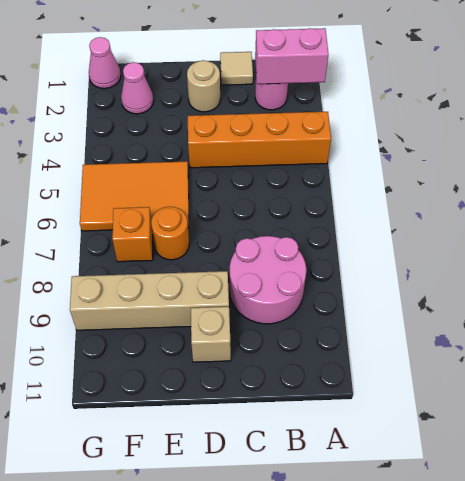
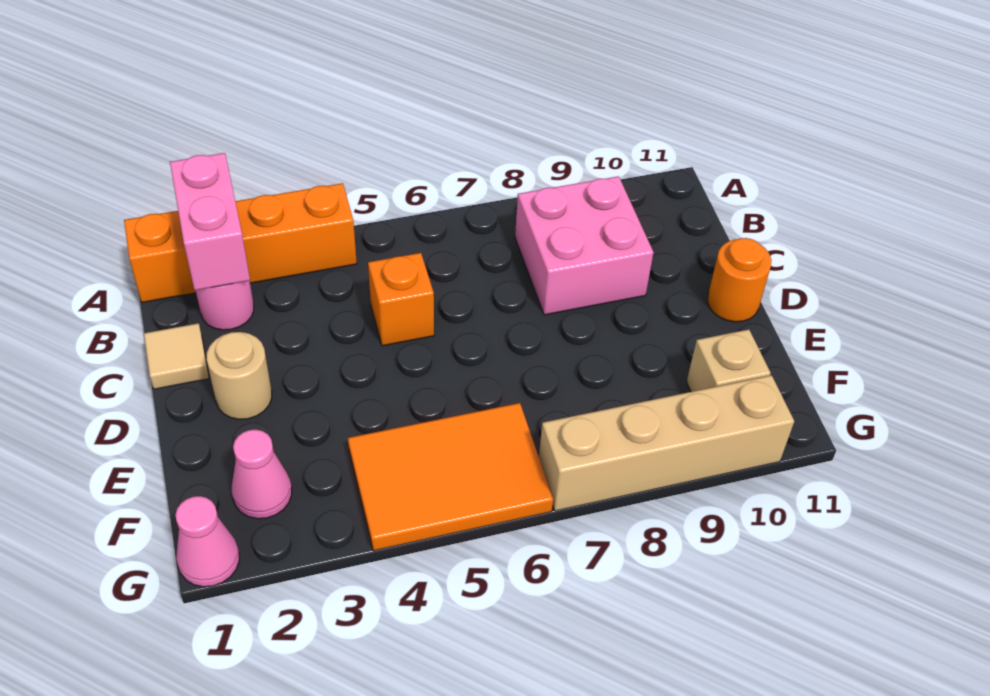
orange 1x4 brick [188,112,331,168] -> orange 1x4 brick turned to [124,183,357,302]
pink 2x2 round brick [230,236,306,324] -> pink 2x2 brick [515,176,654,315]
tan 1x4 brick [70,271,229,330] -> tan 1x4 brick turned to [539,375,794,511]
tan 1x1 brick [191,307,231,362] -> tan 1x1 brick moved to [687,330,771,392]
orange 2x3 tile [80,161,189,231] -> orange 2x3 tile turned to [348,403,553,551]
orange 1x1 round brick [151,207,189,260] -> orange 1x1 round brick moved to [707,238,772,322]
orange 1x1 brick [112,207,153,262] -> orange 1x1 brick moved to [368,253,434,346]

